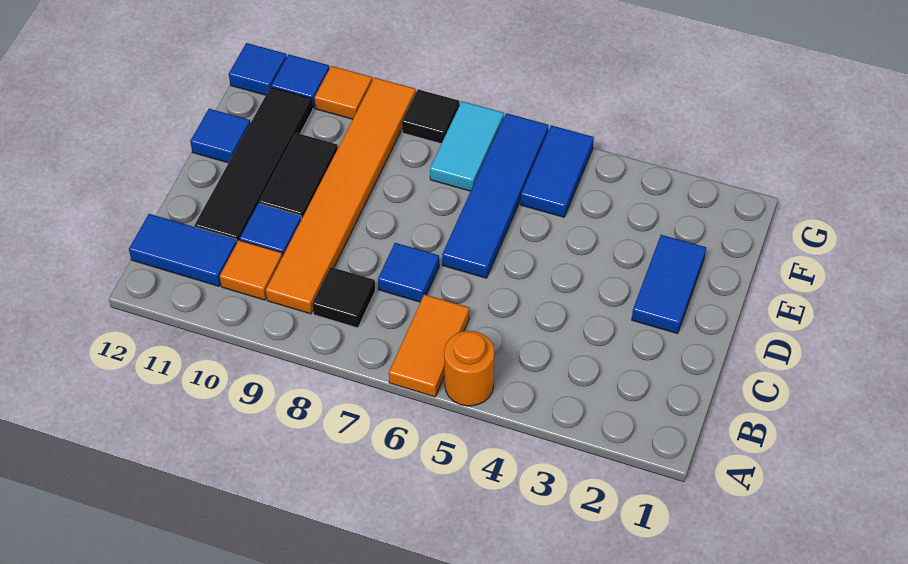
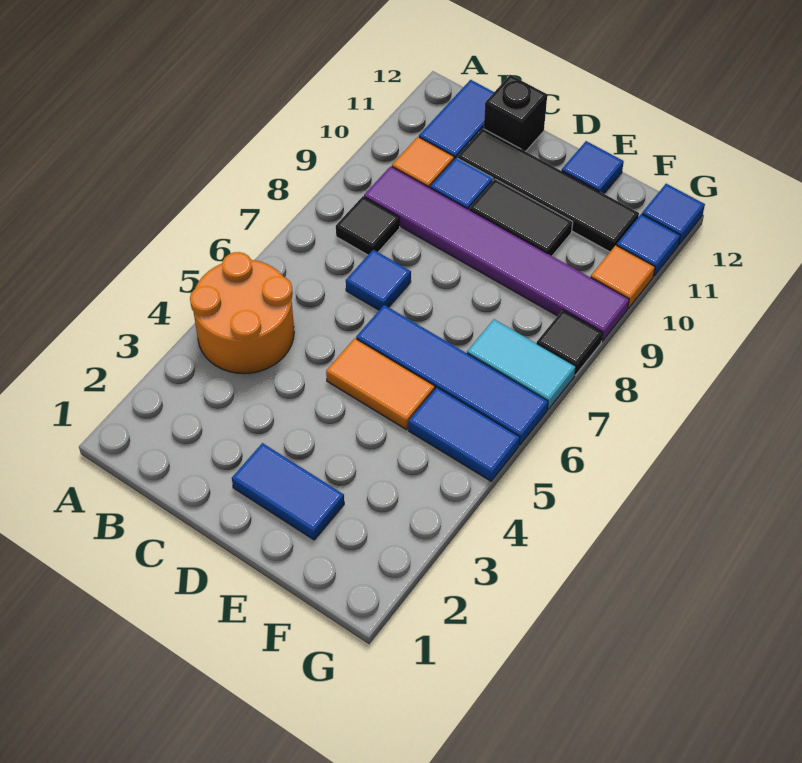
orange 1x1 round brick [444,331,494,406] -> orange 2x2 round brick [190,252,294,374]
orange 1x2 tile [389,294,469,397] -> orange 1x2 tile moved to [326,338,435,430]
orange 1x6 tile [266,78,416,314] -> purple 1x6 tile [364,166,629,341]
none -> black 1x1 brick [484,75,547,152]

